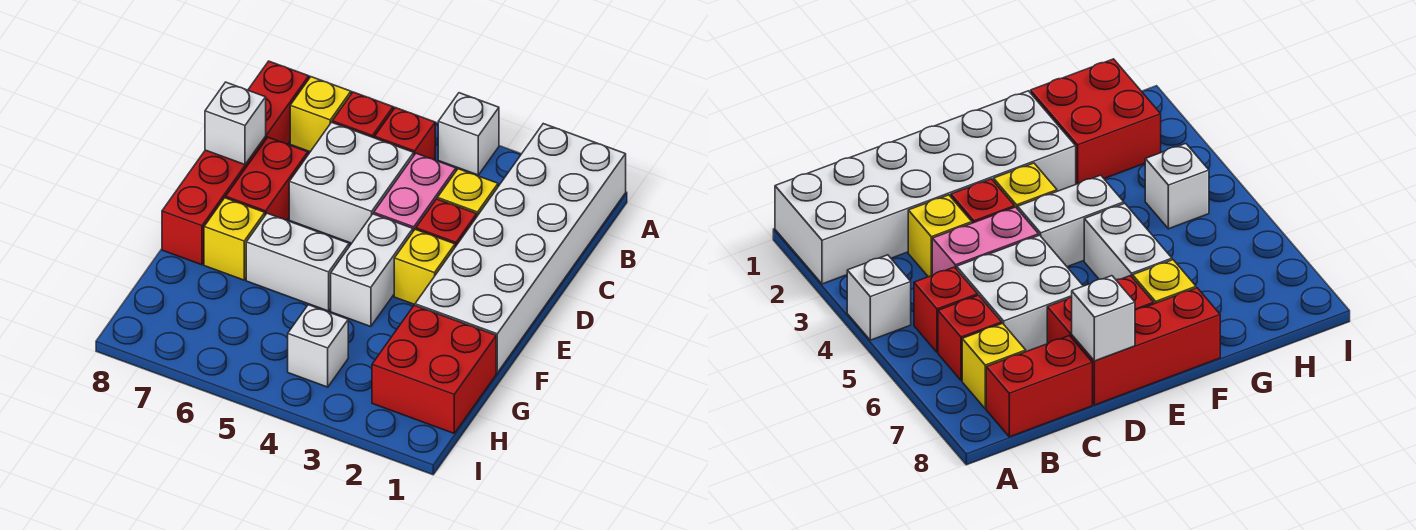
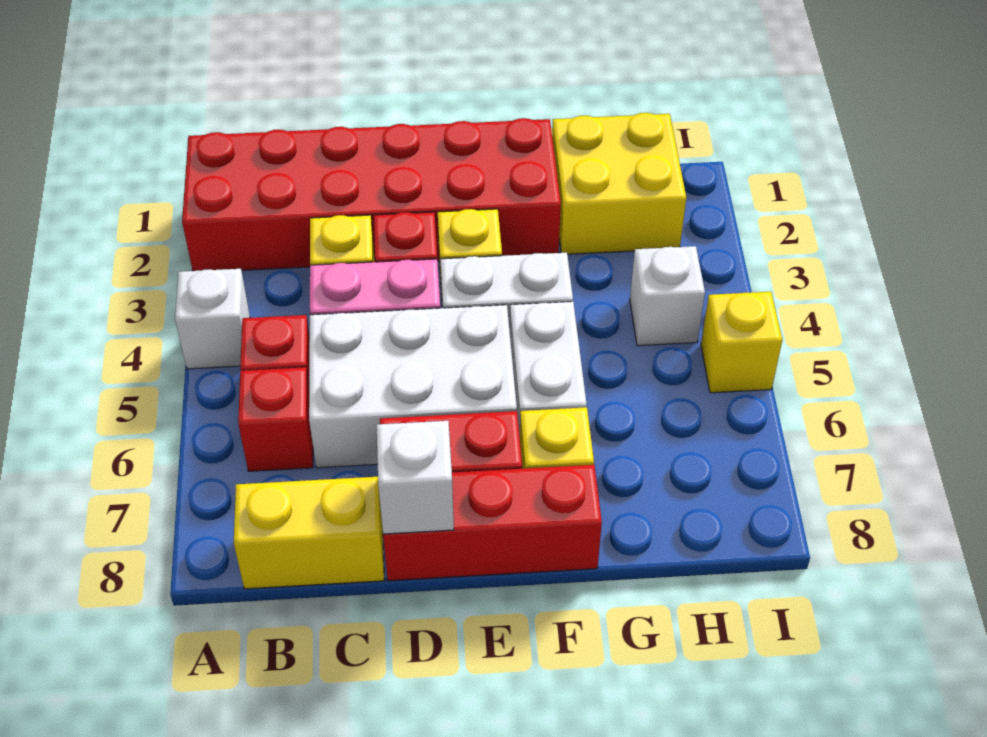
white 2x6 brick [415,124,626,373] -> red 2x6 brick [182,118,561,271]
yellow 1x1 brick [290,77,351,152] -> yellow 1x1 brick moved to [701,292,782,393]
red 1x2 brick [248,61,309,144] -> yellow 1x2 brick [234,477,384,589]
white 2x2 brick [289,122,414,243] -> white 2x3 brick [309,305,517,468]
red 2x2 brick [372,305,496,433] -> yellow 2x2 brick [552,113,686,254]

